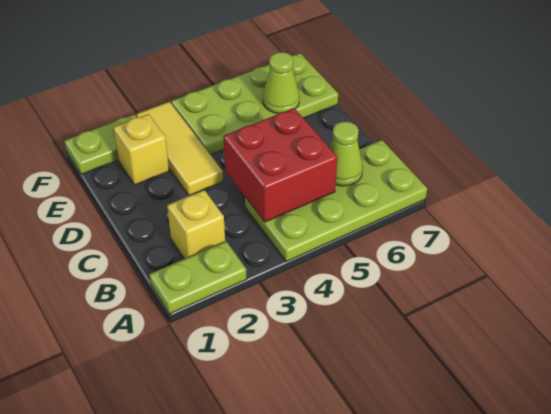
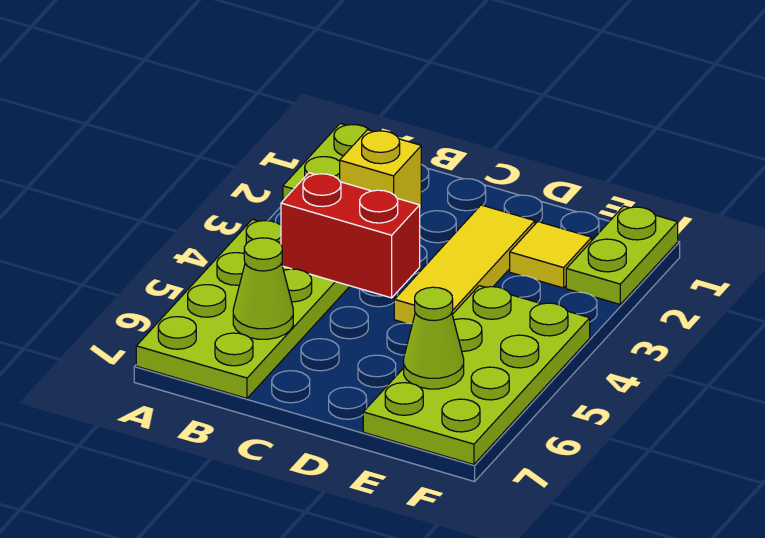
red 2x2 brick [223,108,337,222] -> red 1x2 brick [281,173,420,298]
yellow 1x3 tile [137,102,223,196] -> yellow 1x3 tile turned to [394,205,535,324]
yellow 1x1 brick [113,114,169,185] -> yellow 1x1 tile [510,222,592,288]

